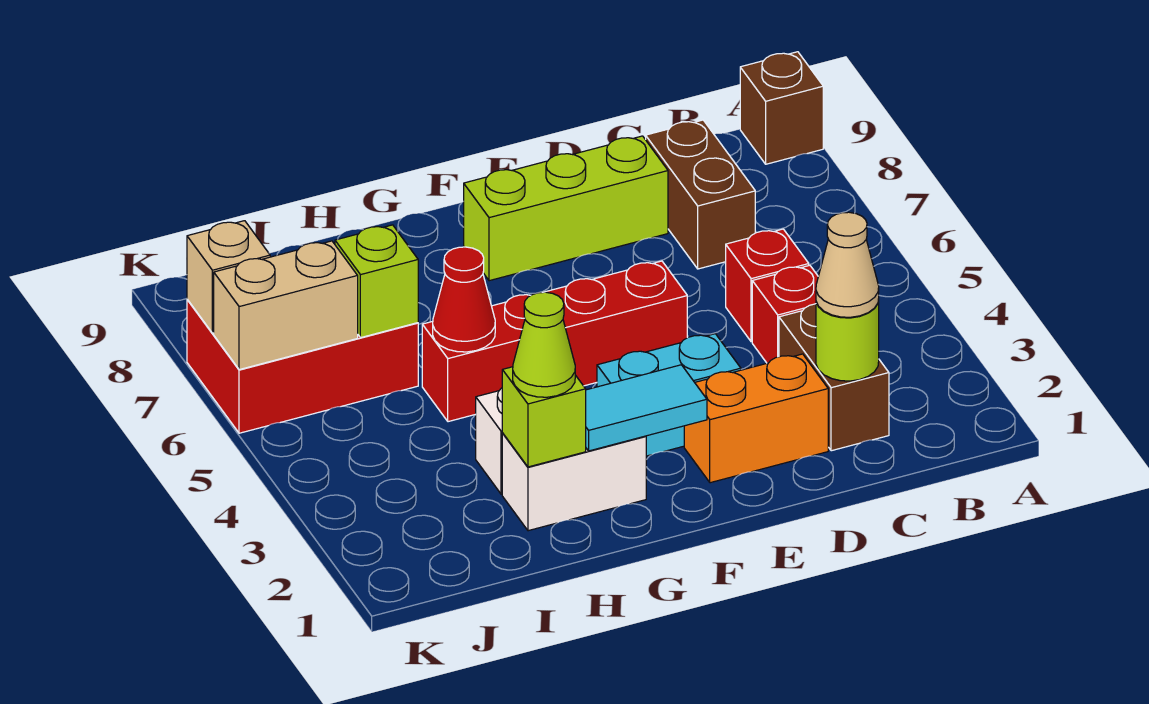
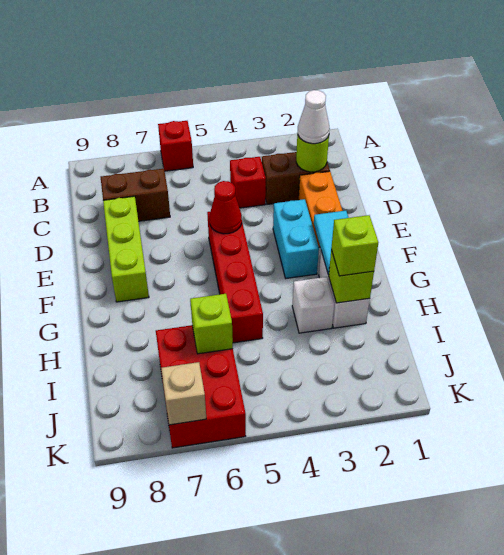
brown 1x1 brick [740,52,823,164] -> none
tan 1x1 cone [816,212,879,317] -> white 1x1 cone [298,90,330,144]
red 1x1 brick [726,229,809,342] -> red 1x1 brick moved to [158,121,193,171]
lime 1x1 cone [513,292,575,397] -> lime 1x1 brick [331,215,378,276]
red 1x1 cone [433,247,495,352] -> red 1x1 cone moved to [209,181,242,234]
tan 1x2 brick [214,241,358,370] -> none

